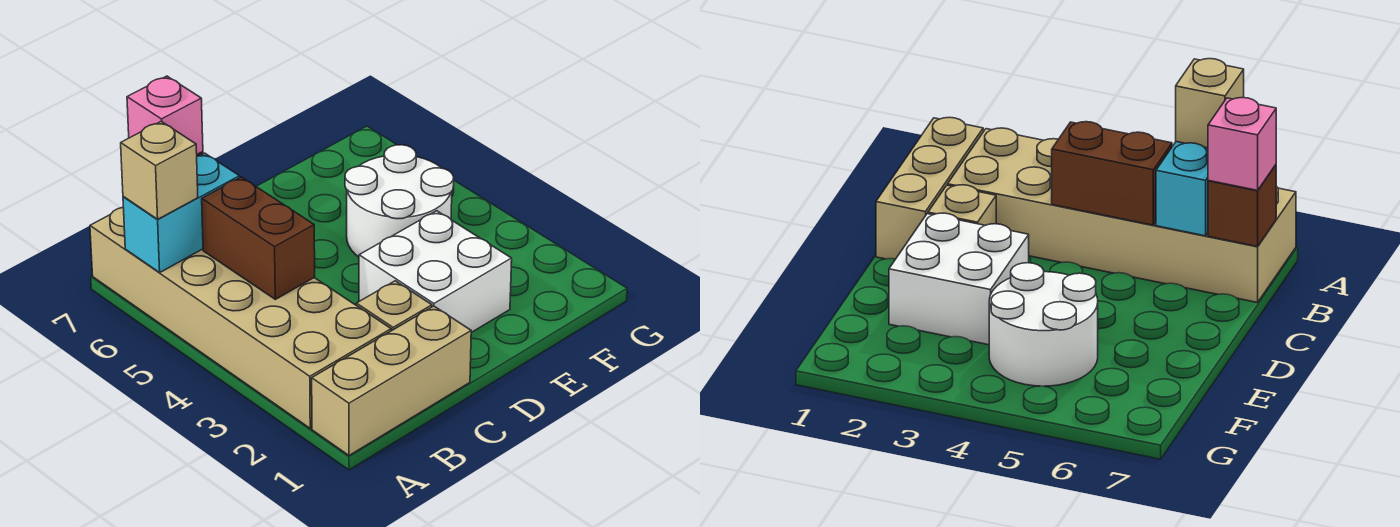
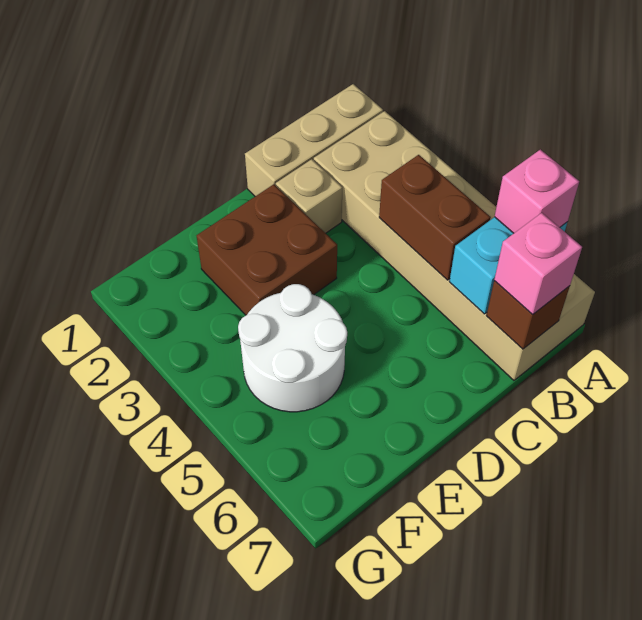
tan 1x1 brick [121,121,198,219] -> pink 1x1 brick [495,149,579,233]
white 2x2 brick [359,211,512,332] -> brown 2x2 brick [197,184,337,315]

